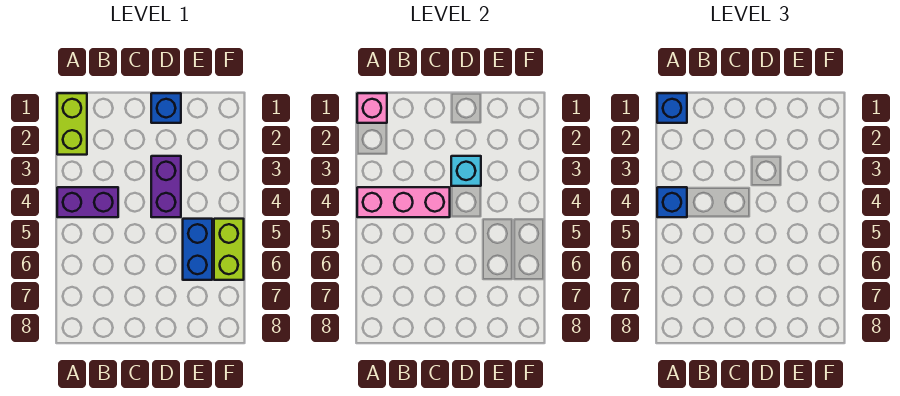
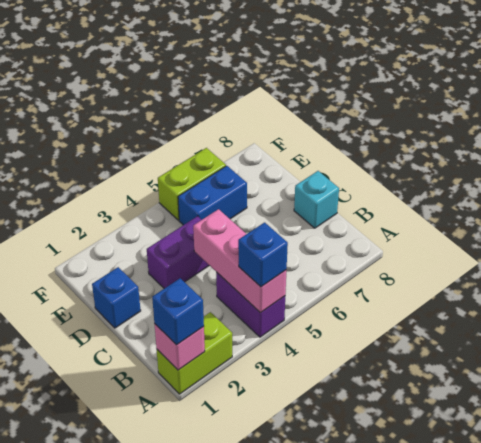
cyan 1x1 brick [451,156,481,186] -> cyan 1x1 brick moved to [294,171,339,228]

